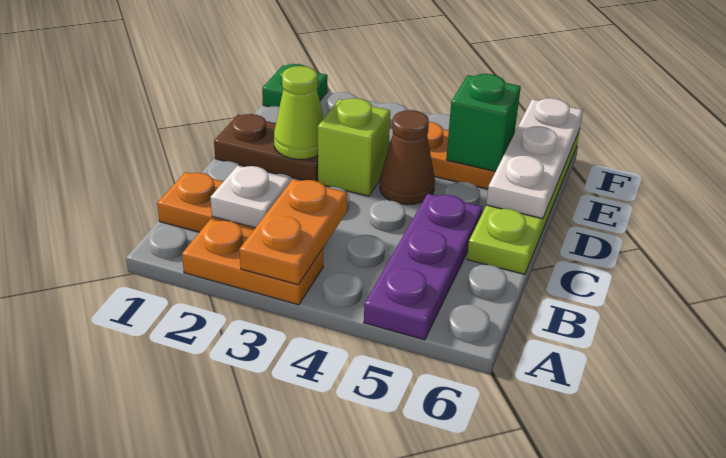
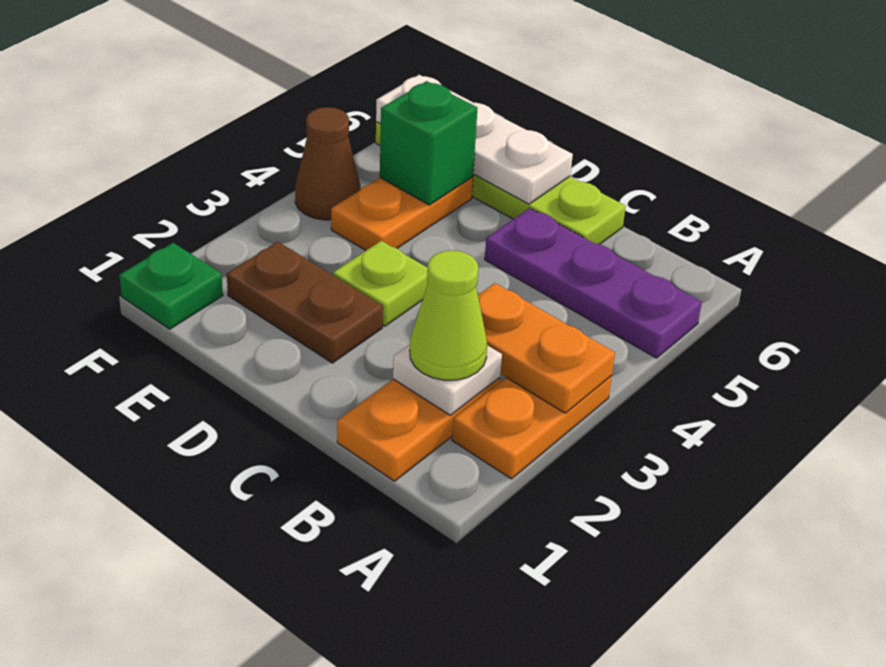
brown 1x2 plate [214,114,318,181] -> brown 1x2 plate turned to [227,242,383,363]
lime 1x1 cone [274,66,324,160] -> lime 1x1 cone moved to [410,250,487,380]
lime 1x1 brick [318,98,390,196] -> lime 1x1 plate [333,241,428,326]
brown 1x1 cone [380,110,435,205] -> brown 1x1 cone moved to [295,107,361,220]

